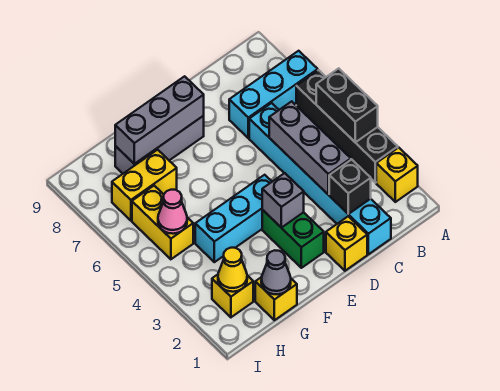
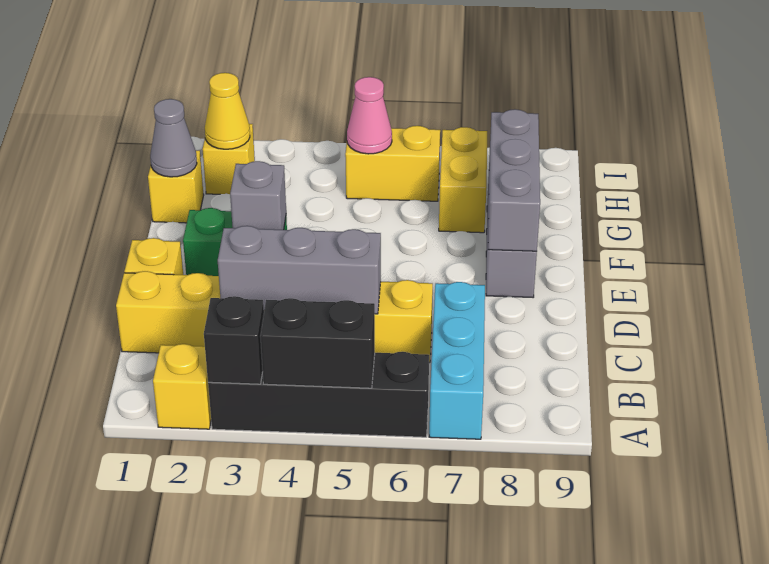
cyan 1x6 brick [249,103,391,254] -> yellow 1x6 brick [116,271,433,363]
black 1x1 brick [329,159,371,214] -> black 1x1 brick moved to [204,296,264,384]
cyan 1x3 brick [195,175,272,262] -> none

